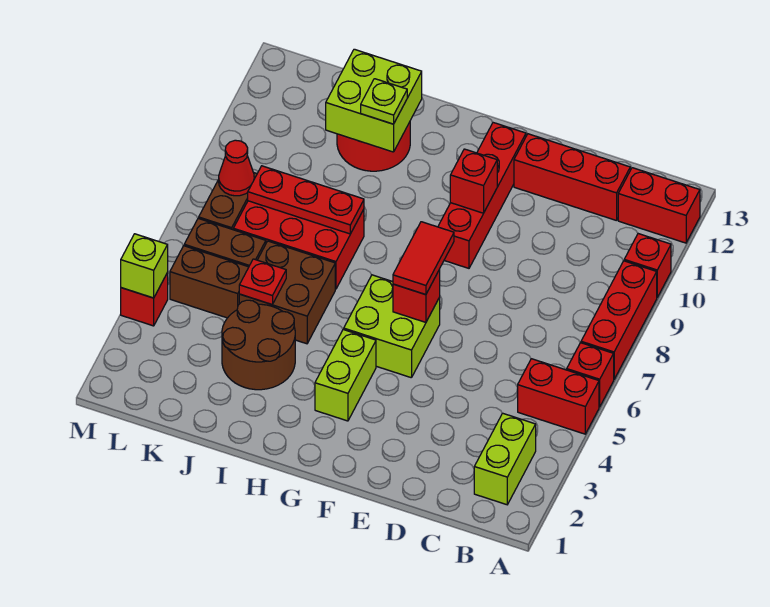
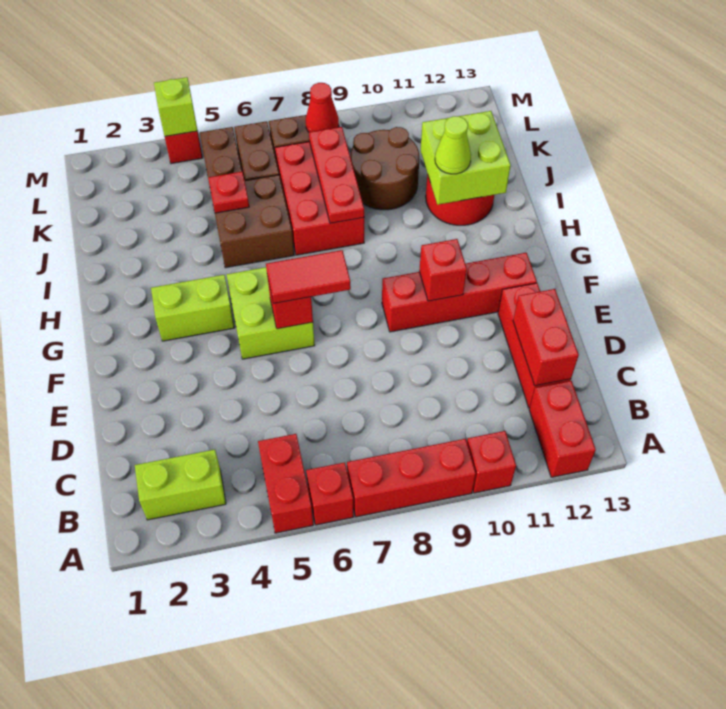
none -> red 1x2 brick [513,289,579,386]
brown 2x2 round brick [222,300,295,390] -> brown 2x2 round brick moved to [350,127,419,210]
lime 1x1 plate [361,79,407,124] -> lime 1x1 cone [435,116,471,174]

